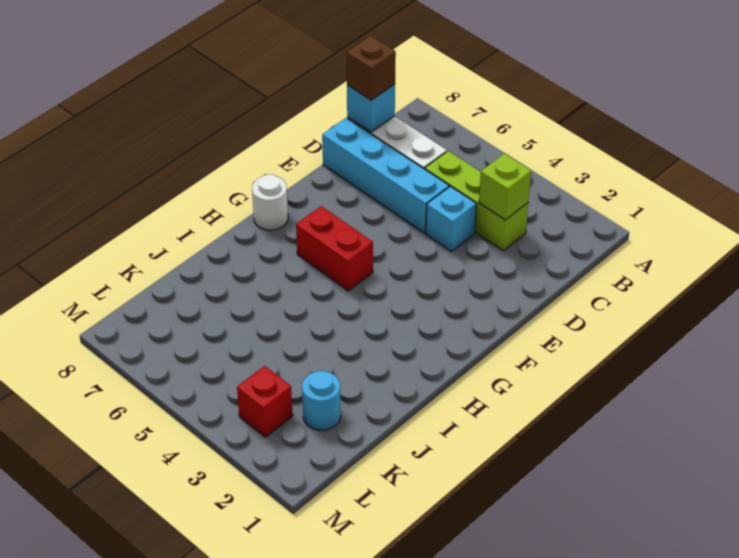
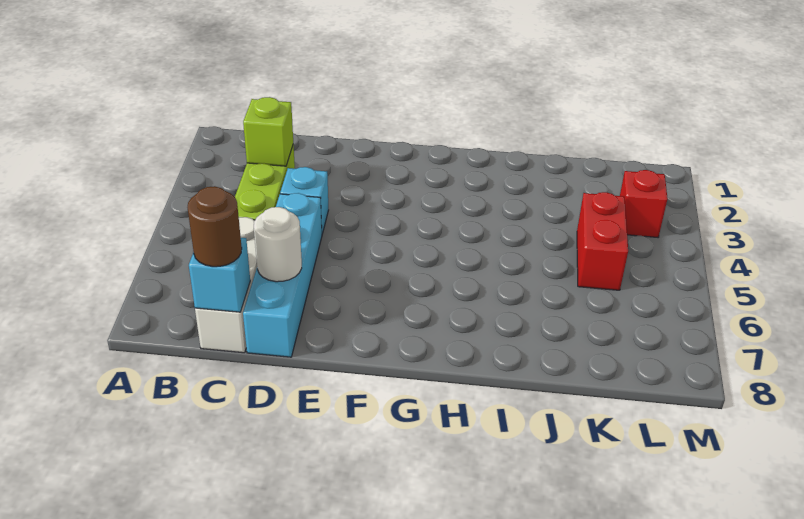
brown 1x1 brick [347,36,396,100] -> brown 1x1 round brick [187,186,242,267]
red 1x2 brick [296,206,373,291] -> red 1x2 brick moved to [577,192,628,290]
white 1x1 round brick [252,174,288,230] -> white 1x1 round brick moved to [254,207,302,282]
cyan 1x1 round brick [302,371,341,430] -> none

